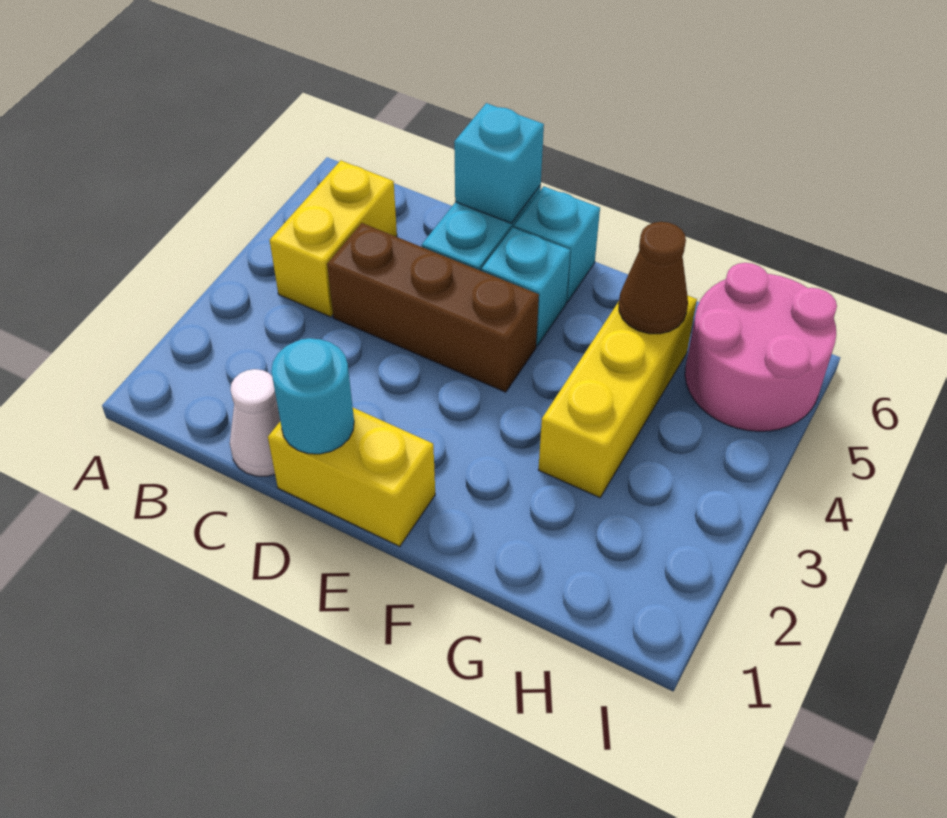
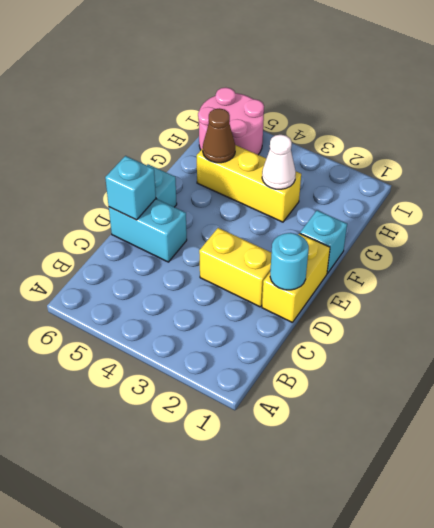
yellow 1x2 brick [270,160,397,317] -> yellow 1x2 brick moved to [199,228,272,307]
white 1x1 cone [230,369,280,476] -> white 1x1 cone moved to [262,135,296,189]
brown 1x3 brick [327,223,539,392] -> none
cyan 1x1 brick [482,228,570,346] -> cyan 1x1 brick moved to [300,210,347,273]

